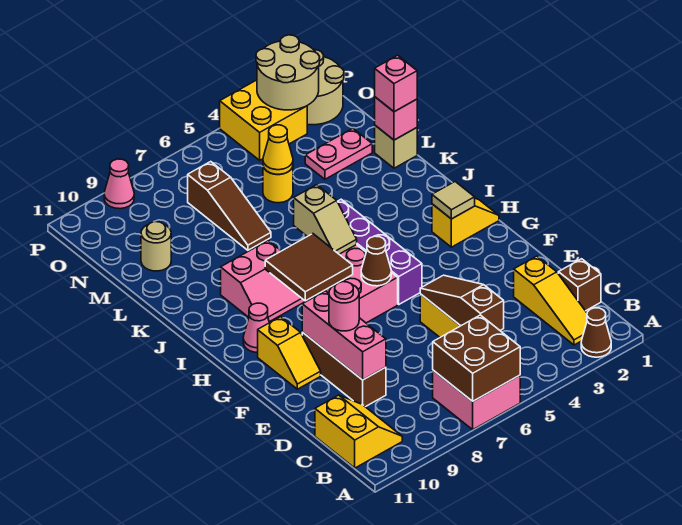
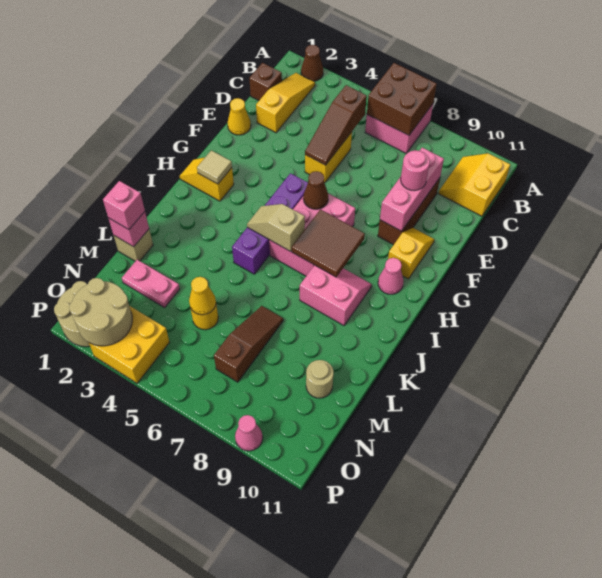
none -> yellow 1x1 cone [227,98,251,135]
tan 1x2 slope [294,185,357,254] -> tan 1x2 slope turned to [247,204,305,252]

